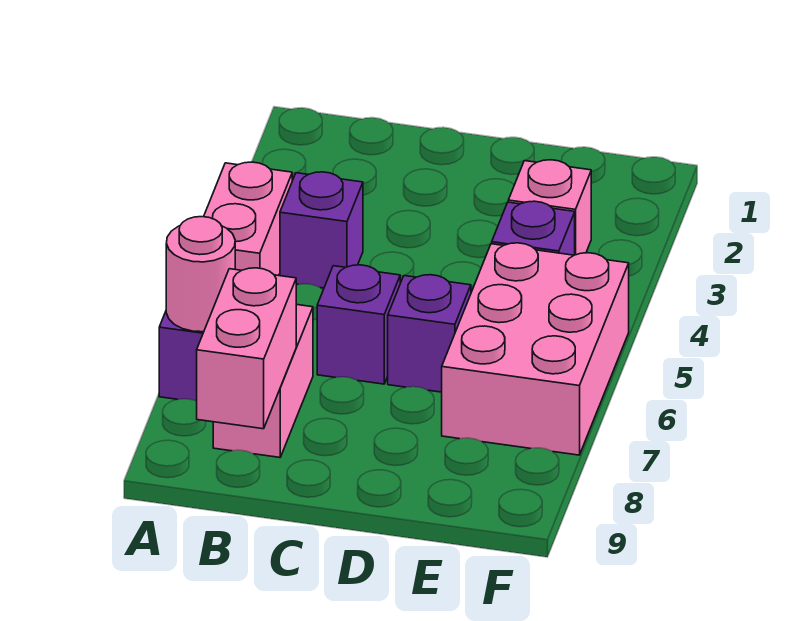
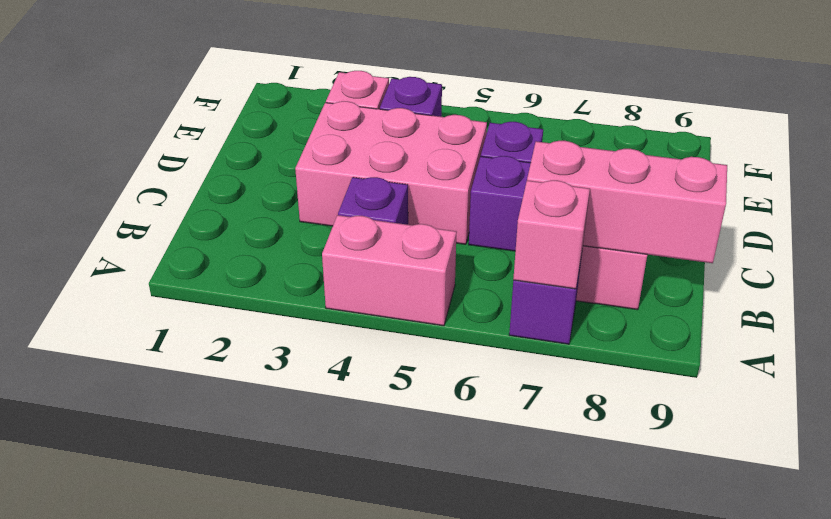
pink 1x1 round brick [166,217,235,332] -> pink 1x1 brick [513,180,590,289]
pink 1x2 brick [197,268,296,429] -> pink 1x3 brick [527,141,727,263]
pink 2x3 brick [442,243,629,455] -> pink 2x3 brick moved to [295,101,487,244]

